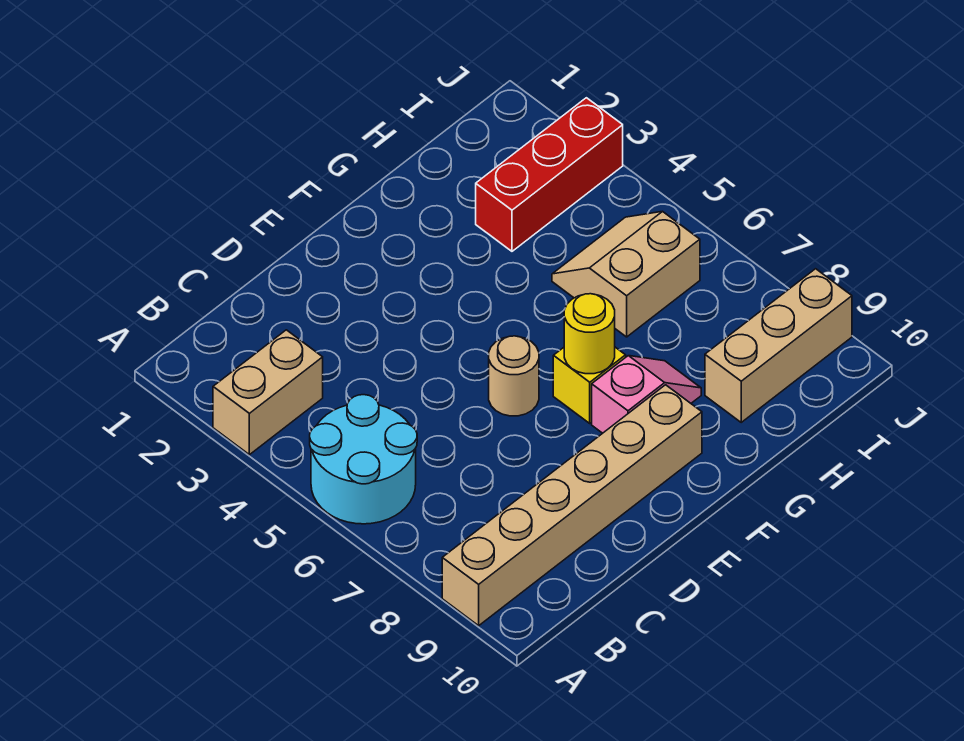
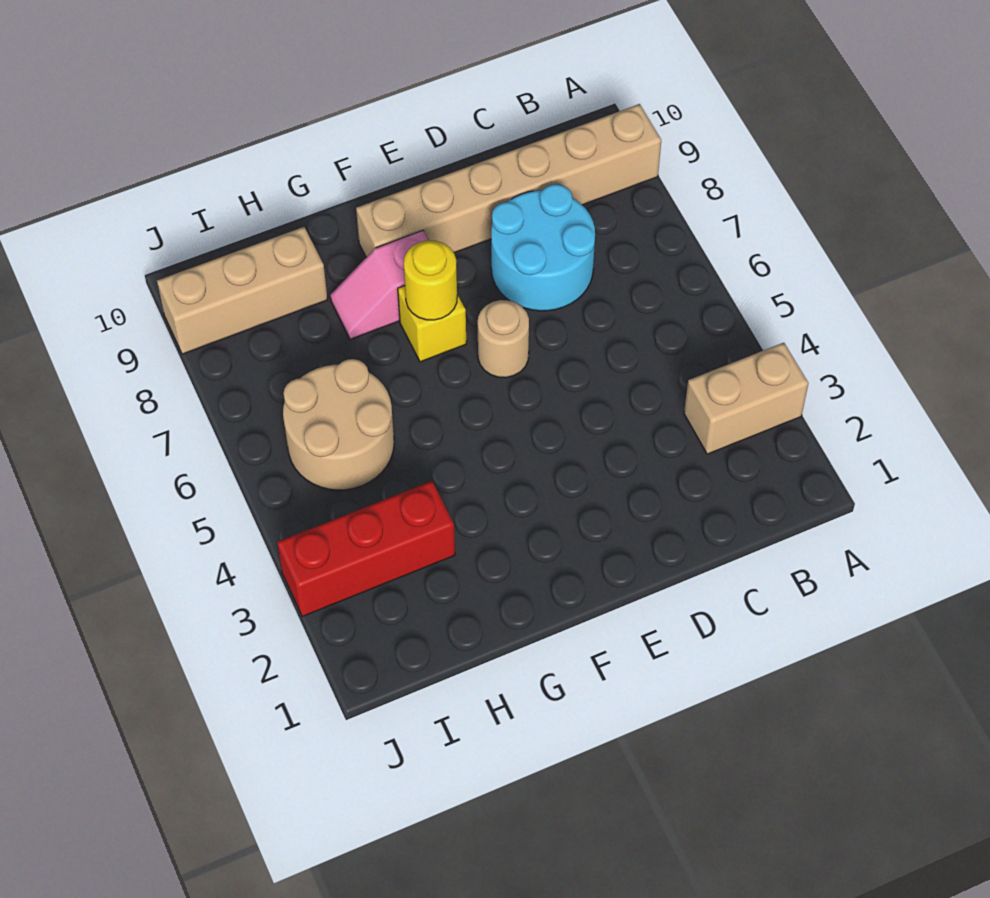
cyan 2x2 round brick [310,395,417,524] -> cyan 2x2 round brick moved to [491,184,595,311]
tan 2x2 slope [552,211,700,337] -> tan 2x2 round brick [283,359,394,490]

